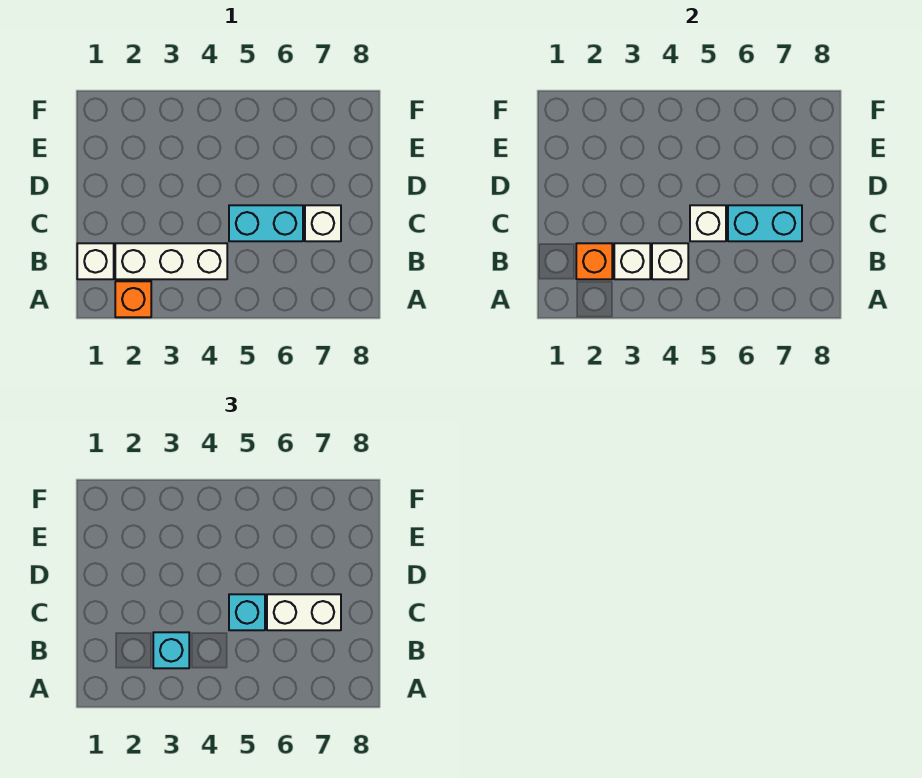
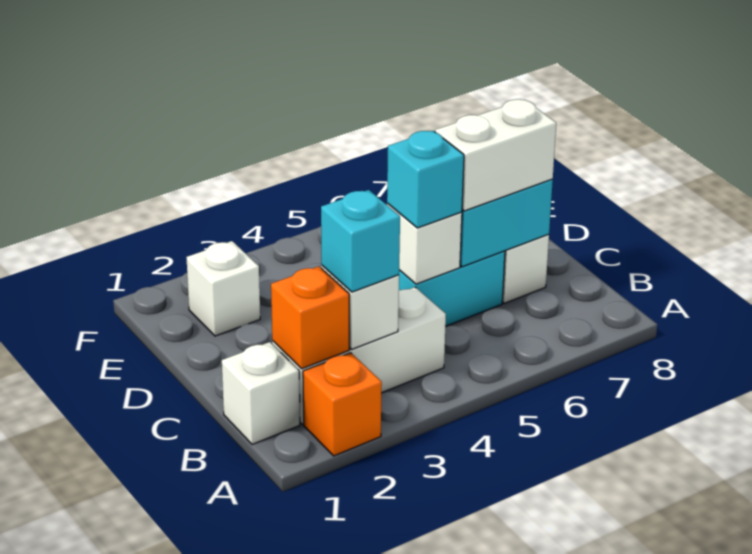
white 1x1 brick [652,243,688,279] -> white 1x1 brick moved to [186,241,260,336]

